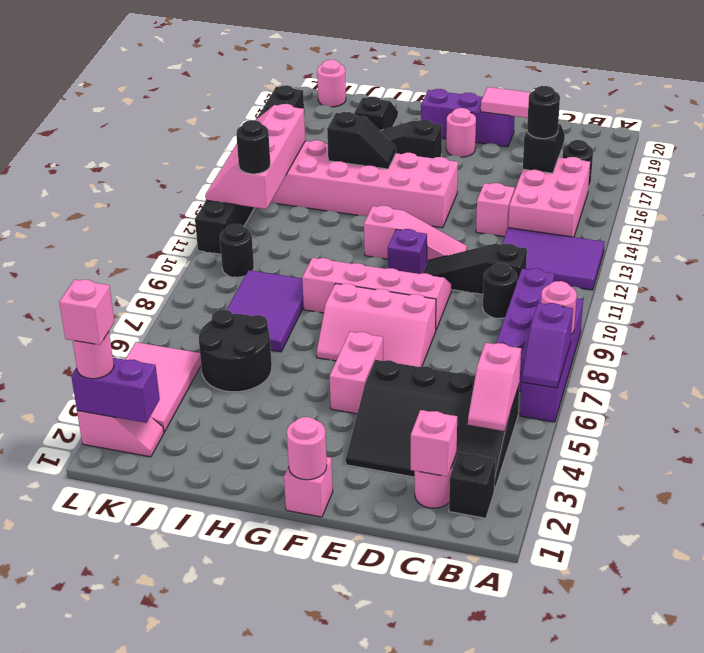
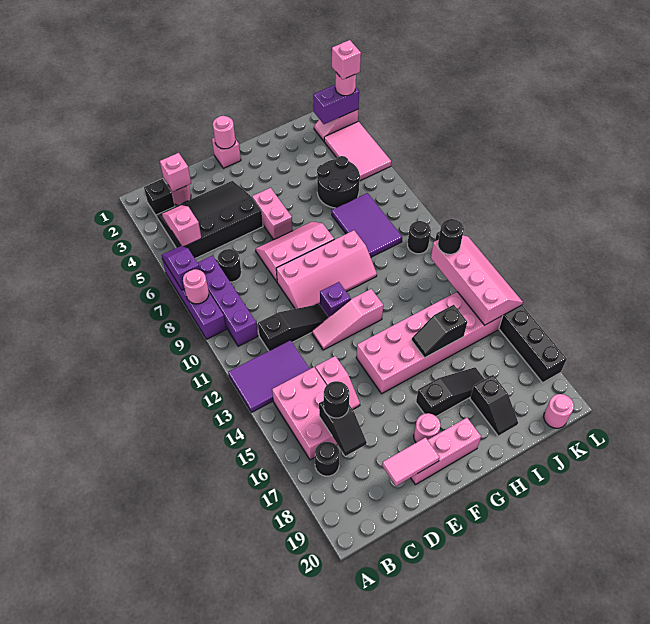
black 1x1 round brick [483,263,517,318] -> black 1x1 round brick moved to [218,249,241,282]
purple 1x3 brick [421,89,515,147] -> pink 1x3 brick [411,418,481,485]

